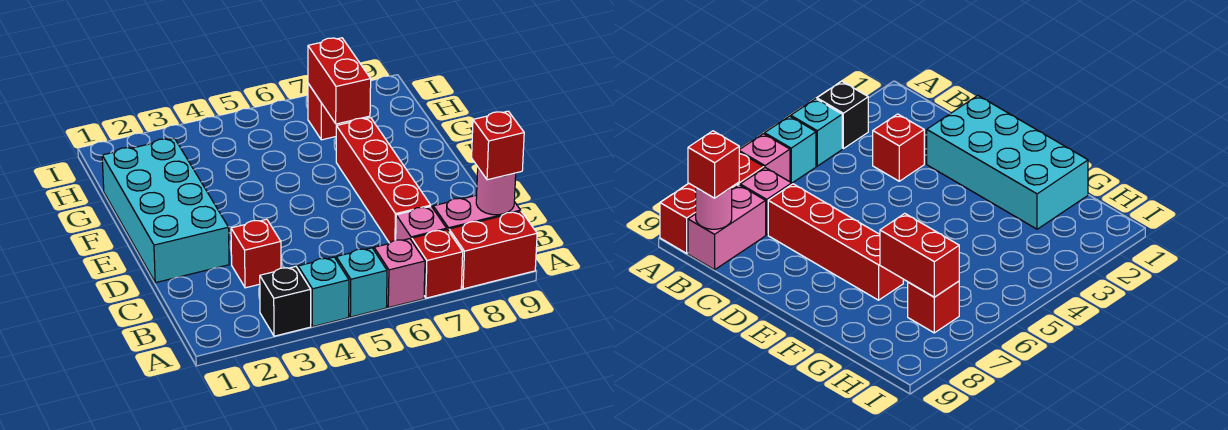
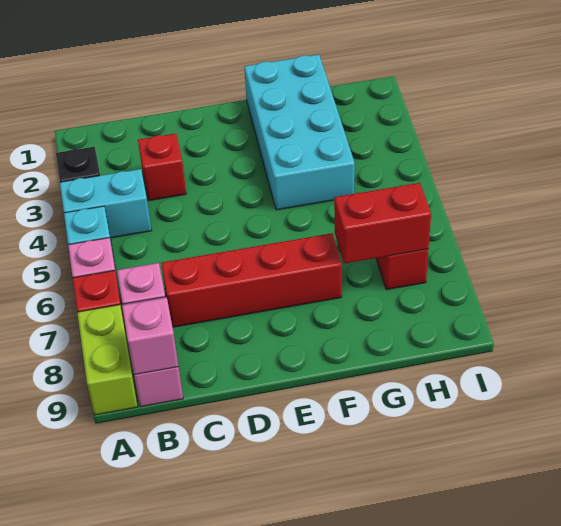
cyan 1x1 brick [298,257,349,327] -> cyan 1x2 brick [60,169,152,238]
red 1x2 brick [449,211,537,289] -> lime 1x2 brick [77,305,138,415]
pink 1x1 round brick [476,168,516,215] -> pink 1x1 brick [122,297,178,375]
red 1x1 brick [472,111,524,180] -> none
cyan 2x4 brick [102,138,229,283] -> cyan 2x4 brick turned to [244,55,355,210]

